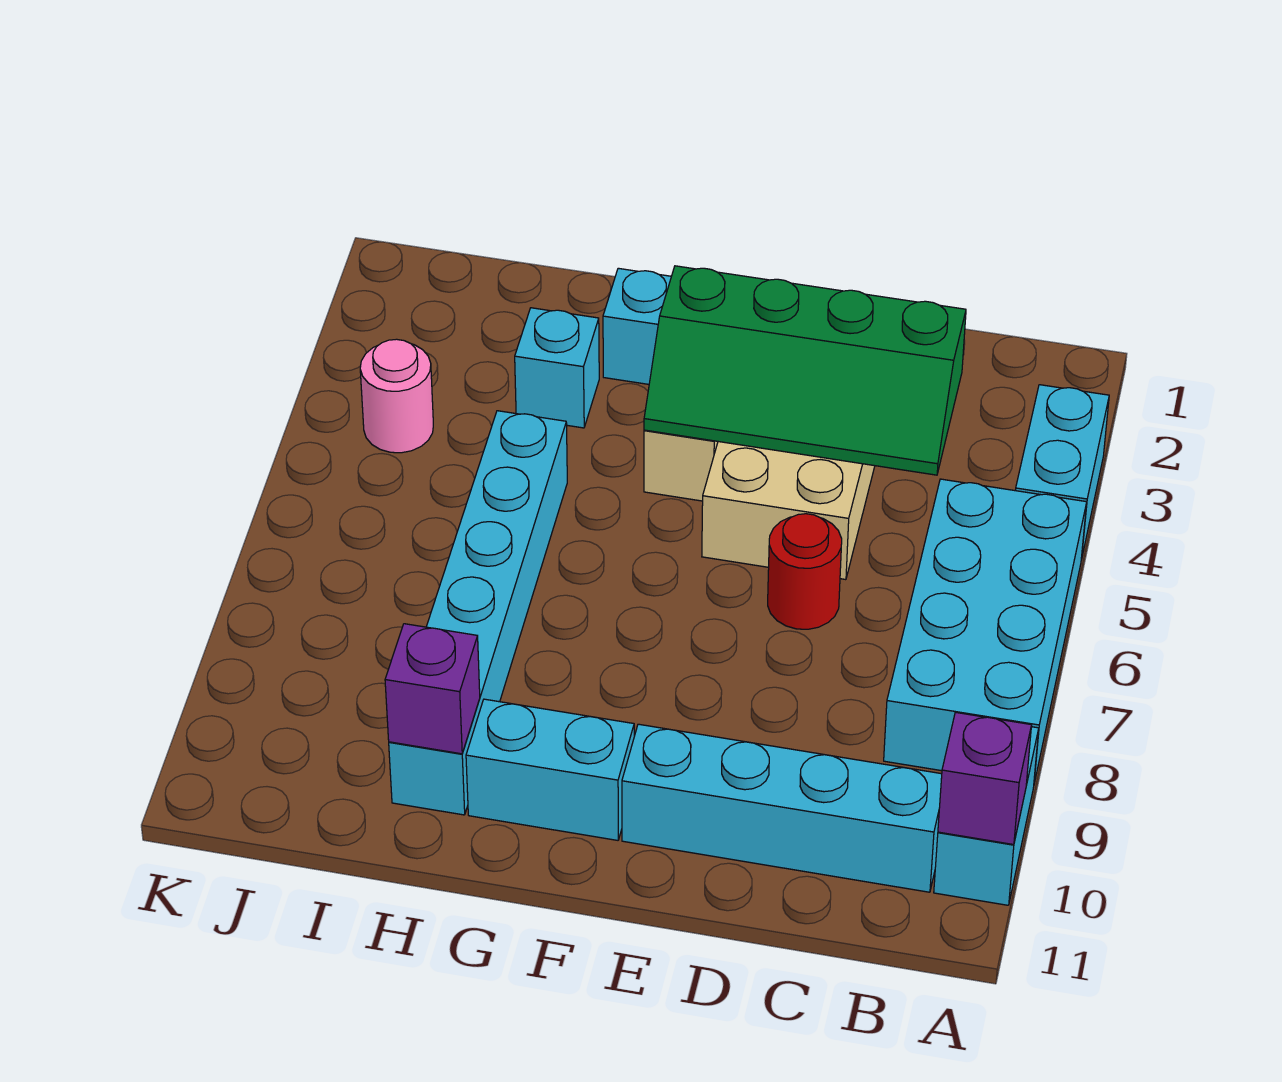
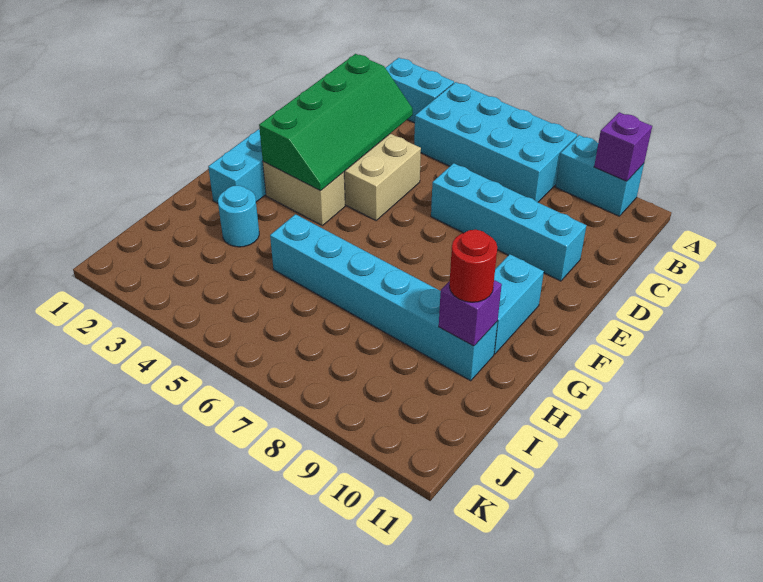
cyan 1x4 brick [622,724,942,892] -> cyan 1x4 brick turned to [431,163,586,281]
red 1x1 round brick [768,514,842,629] -> red 1x1 round brick moved to [449,230,497,302]
cyan 1x1 brick [515,308,599,428] -> cyan 1x1 round brick [218,186,259,247]
pink 1x1 round brick [360,339,433,453] -> none

